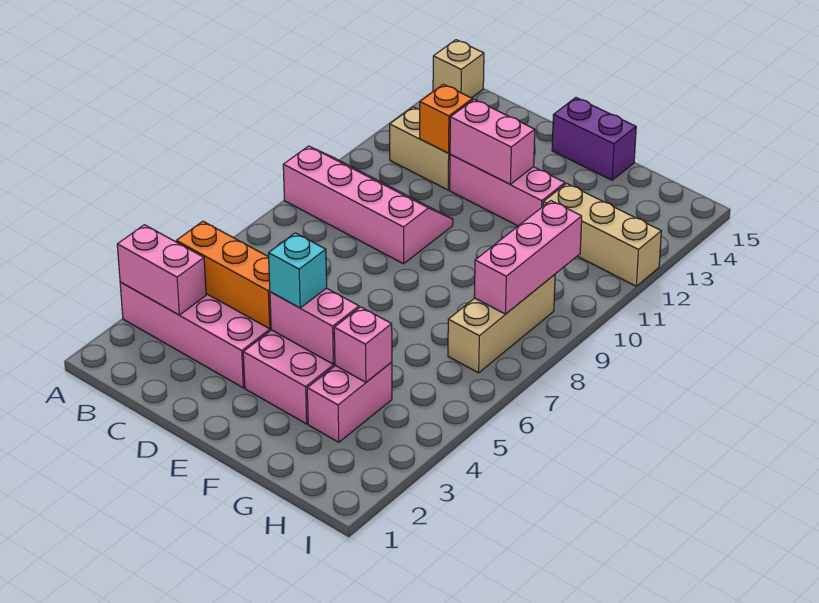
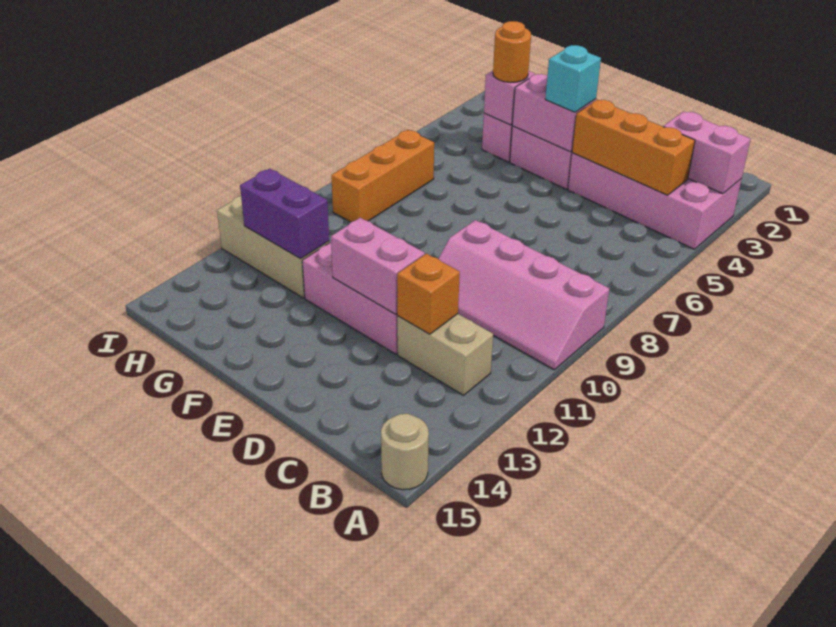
tan 1x1 brick [433,40,484,98] -> tan 1x1 round brick [381,414,429,490]
purple 1x2 brick [552,98,636,180] -> purple 1x2 brick moved to [240,169,329,259]
none -> orange 1x1 round brick [493,21,531,83]
tan 1x3 brick [448,275,555,373] -> orange 1x3 brick [331,130,434,222]
pink 1x3 brick [474,201,582,314] -> none

